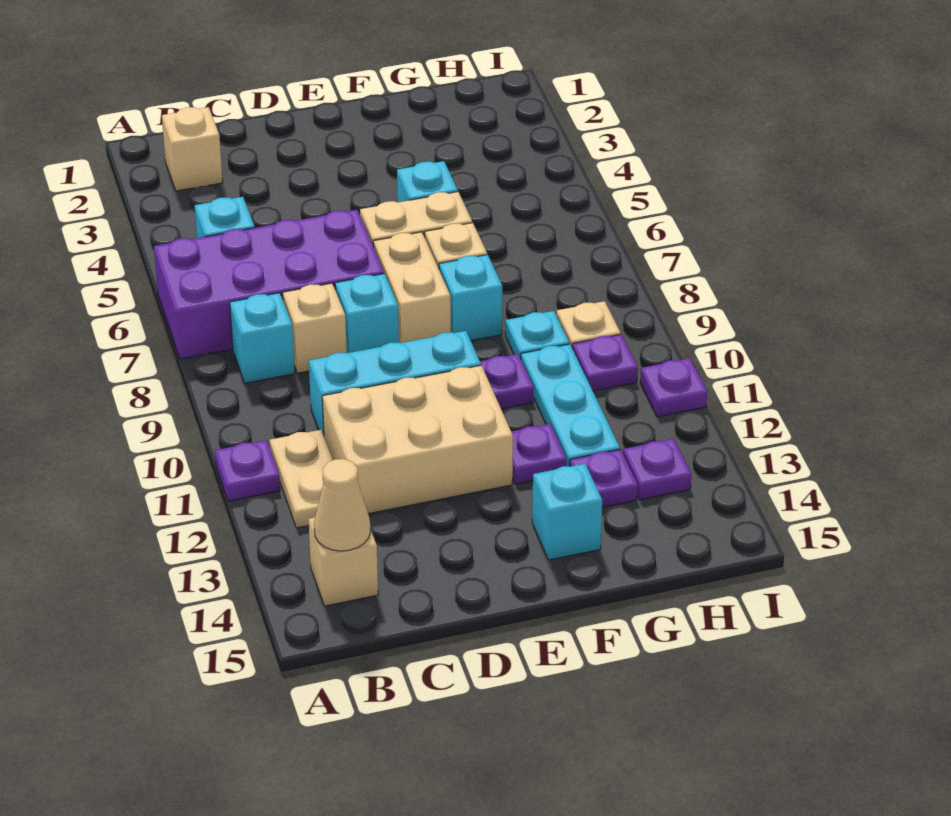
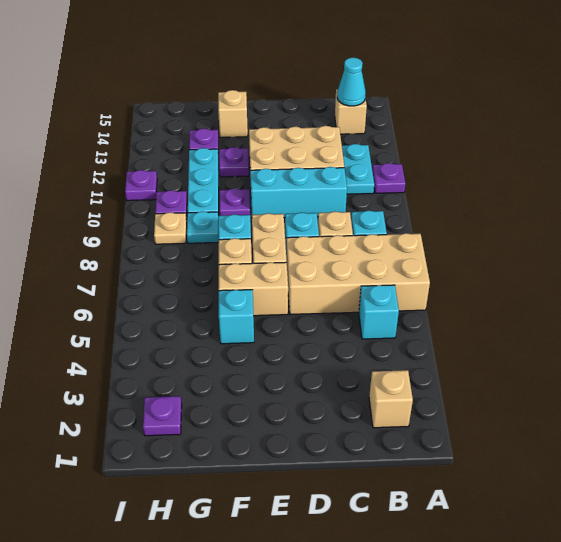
purple 2x4 brick [154,210,384,359] -> tan 2x4 brick [287,233,430,314]
tan 1x2 plate [270,430,332,528] -> cyan 1x2 plate [342,144,374,194]
tan 1x1 cone [314,459,370,551] -> cyan 1x1 cone [337,58,366,106]
cyan 1x1 brick [532,464,602,560] -> tan 1x1 brick [218,90,248,138]
purple 1x1 plate [623,439,691,500] -> purple 1x1 plate moved to [143,396,182,436]

